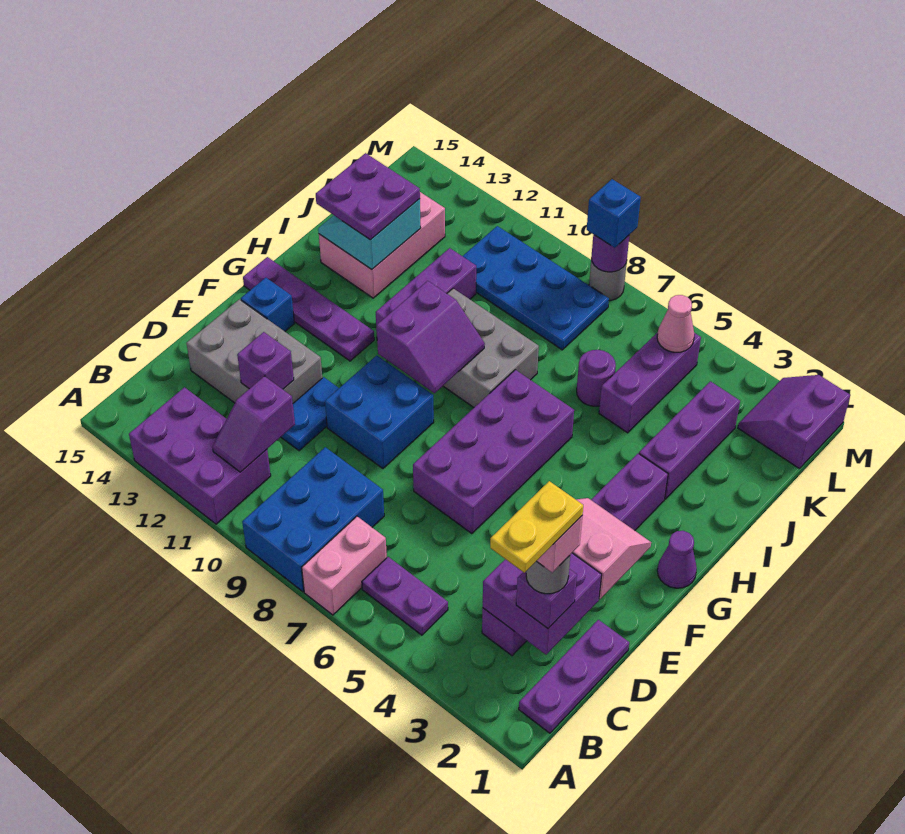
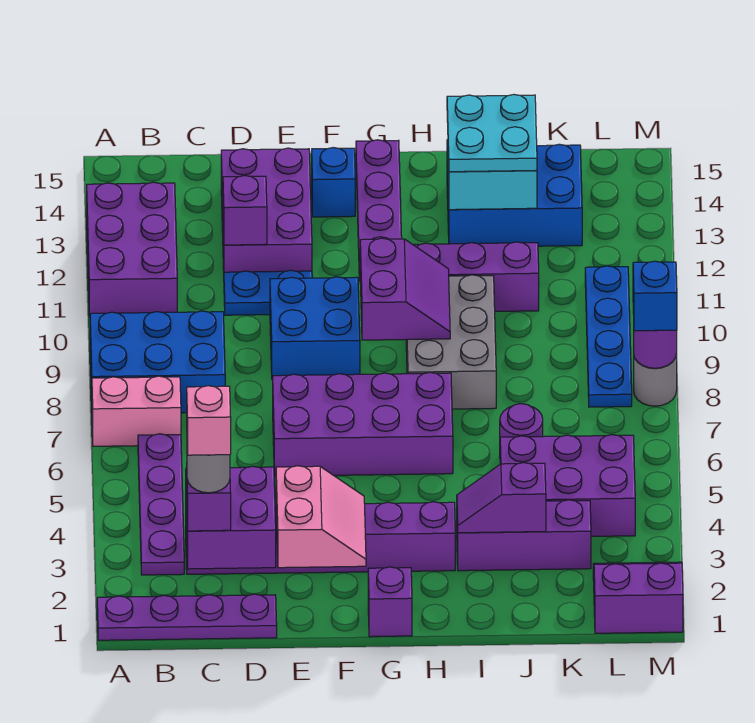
purple 1x3 plate [519,620,629,733] -> purple 1x4 plate [97,594,277,640]
yellow 1x2 plate [490,481,583,573] -> none
purple 1x2 plate [362,557,448,635] -> purple 1x4 plate [138,434,184,575]
purple 1x2 slope [212,376,295,472] -> purple 1x2 slope moved to [457,463,546,533]
grey 2x3 brick [186,299,322,403] -> purple 2x3 brick [221,148,312,272]
purple 1x1 cone [657,531,697,588] -> purple 1x1 brick [368,567,412,637]
purple 2x2 slope [377,281,485,393] -> purple 2x2 slope turned to [360,238,450,340]
pink 2x3 brick [319,192,445,298] -> blue 2x3 brick [447,144,582,246]
purple 2x2 plate [316,153,420,240] -> cyan 2x2 plate [447,95,537,172]
purple 1x3 brick [599,332,701,433] -> purple 2x3 brick [500,435,635,536]
blue 2x4 plate [463,226,609,350] -> blue 1x4 plate [585,266,632,407]
pink 1x1 cone [657,295,695,352] -> none

